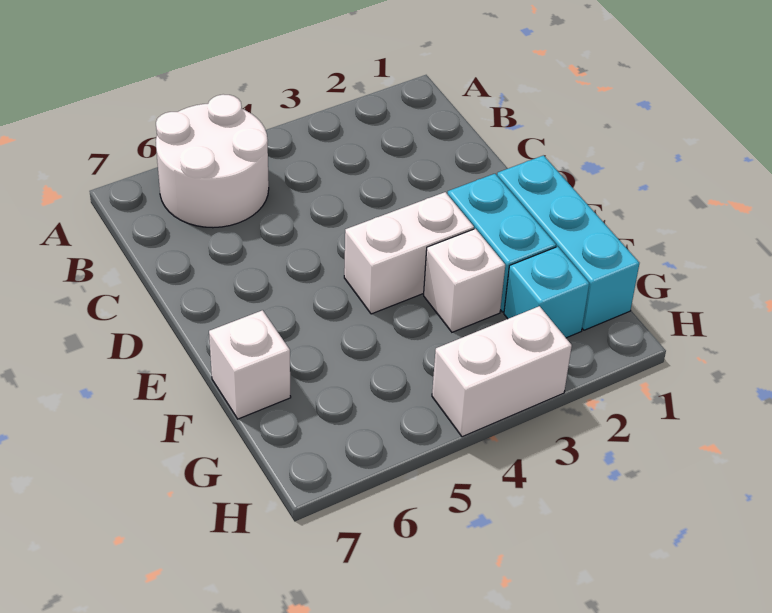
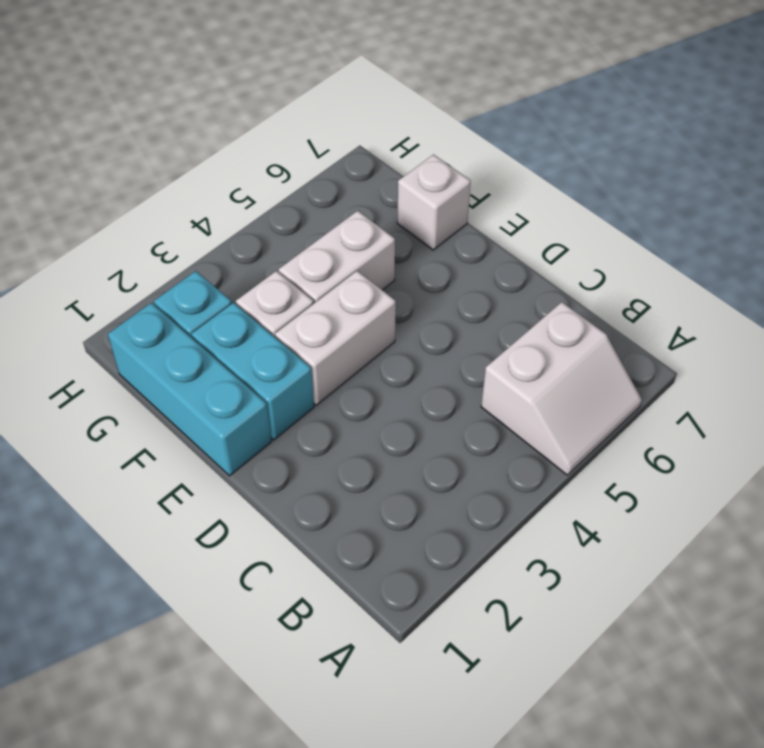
white 2x2 round brick [156,94,269,228] -> white 2x2 slope [481,302,642,475]
white 1x2 brick [432,306,572,437] -> white 1x2 brick moved to [279,211,395,303]

